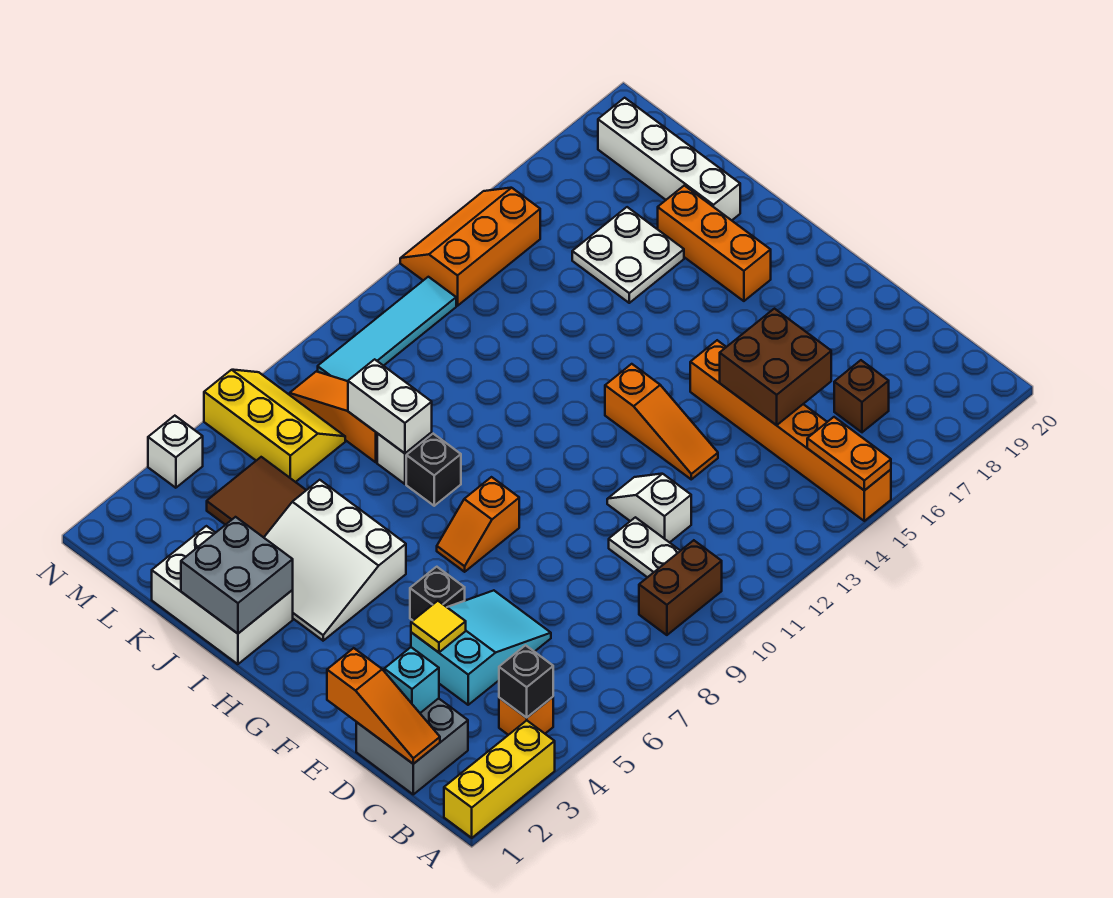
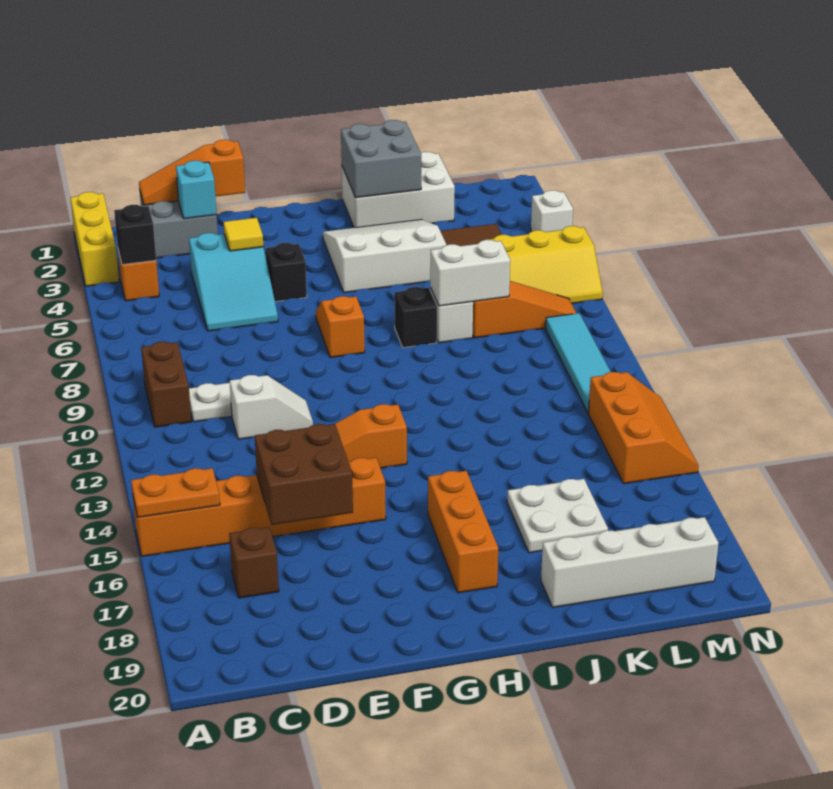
orange 1x3 brick [658,185,771,301] -> orange 1x3 brick turned to [428,471,498,593]

